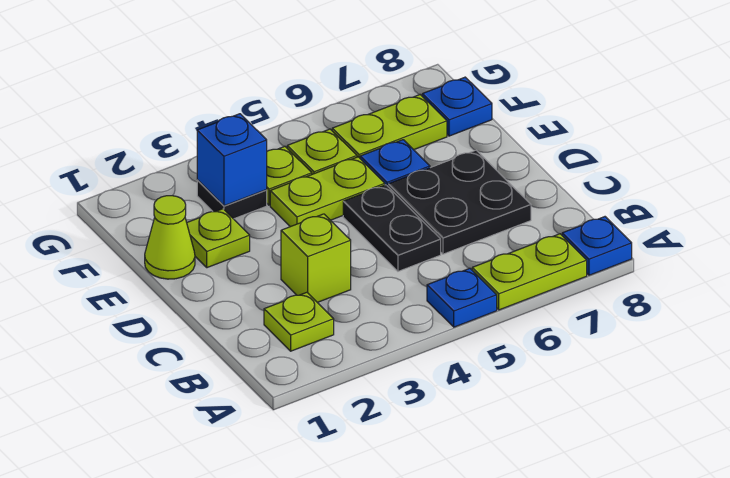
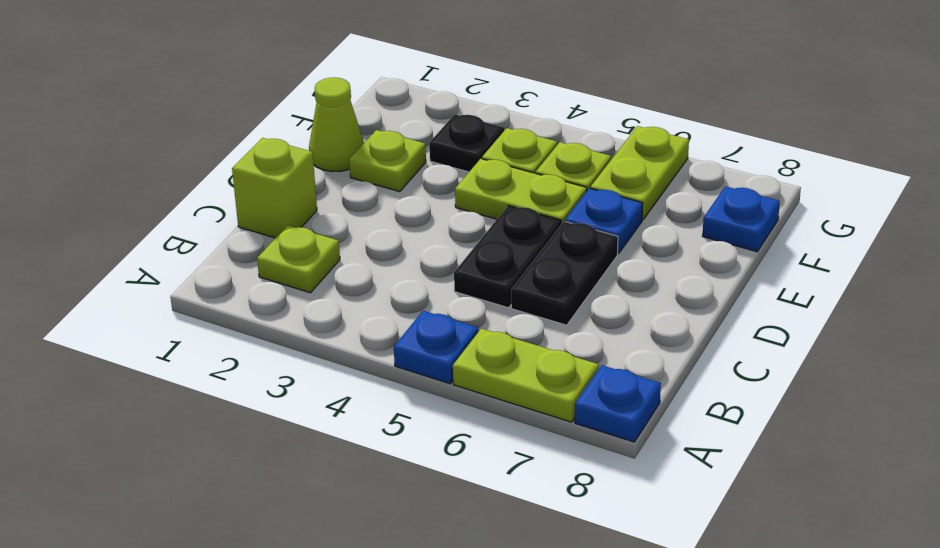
lime 1x1 brick [281,214,351,303] -> lime 1x1 brick moved to [232,138,317,238]
black 2x2 plate [388,150,531,254] -> black 1x2 plate [511,221,618,325]
blue 1x1 brick [197,114,267,206] -> none
lime 1x2 plate [332,95,447,158] -> lime 1x2 plate turned to [590,126,689,220]

